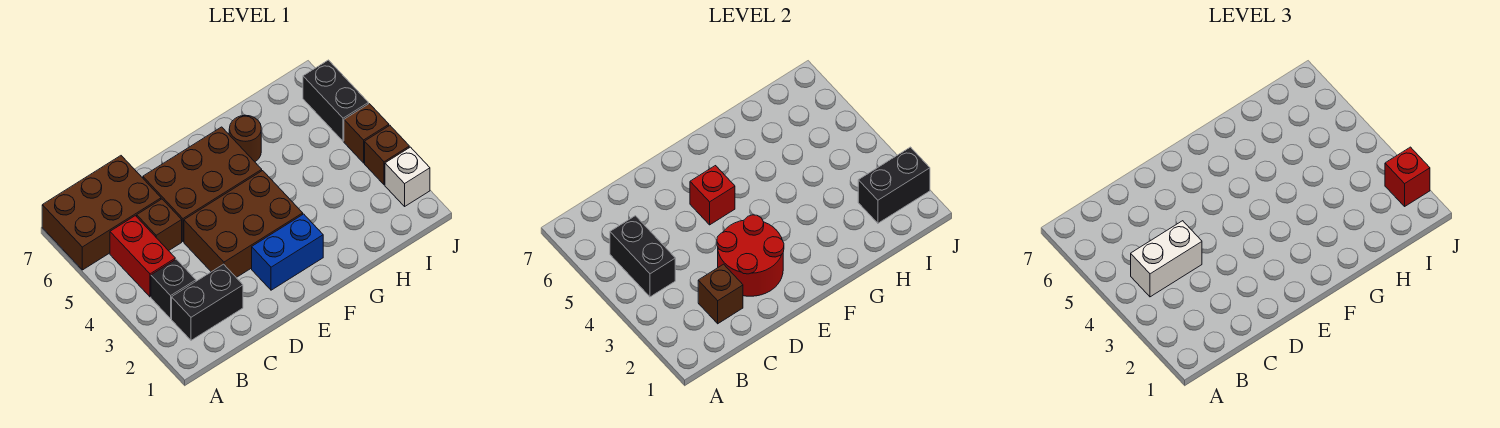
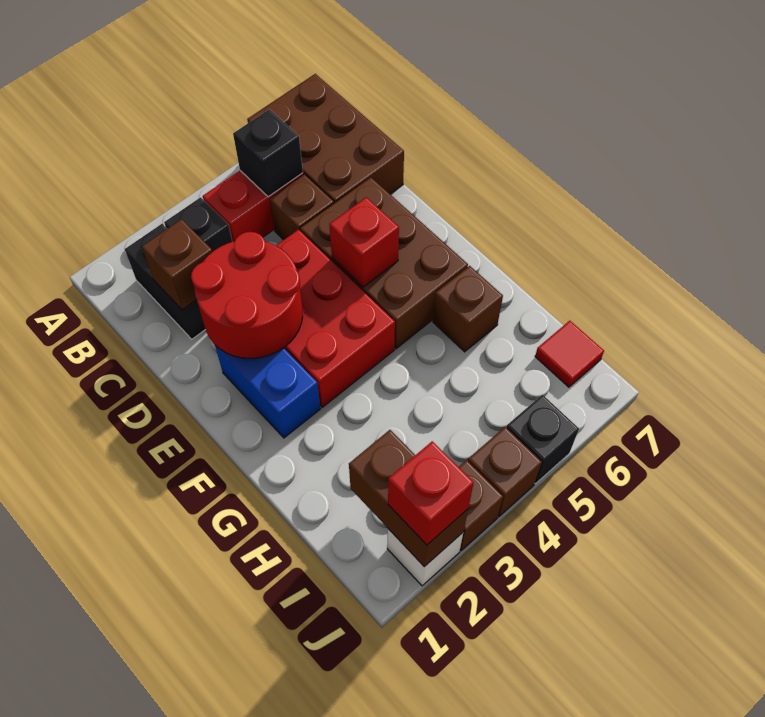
black 1x2 brick [610,216,675,297] -> black 1x1 brick [233,109,303,197]
white 1x2 brick [1131,221,1202,297] -> none
brown 2x3 brick [184,171,303,278] -> red 2x3 brick [276,230,395,407]
brown 1x1 round brick [229,115,261,162] -> brown 1x1 brick [433,266,503,352]
black 1x2 brick [858,147,930,223] -> brown 1x2 brick [349,430,468,567]
none -> red 1x1 tile [535,321,604,387]
black 1x2 brick [303,60,368,141] -> black 1x1 brick [506,395,579,484]

